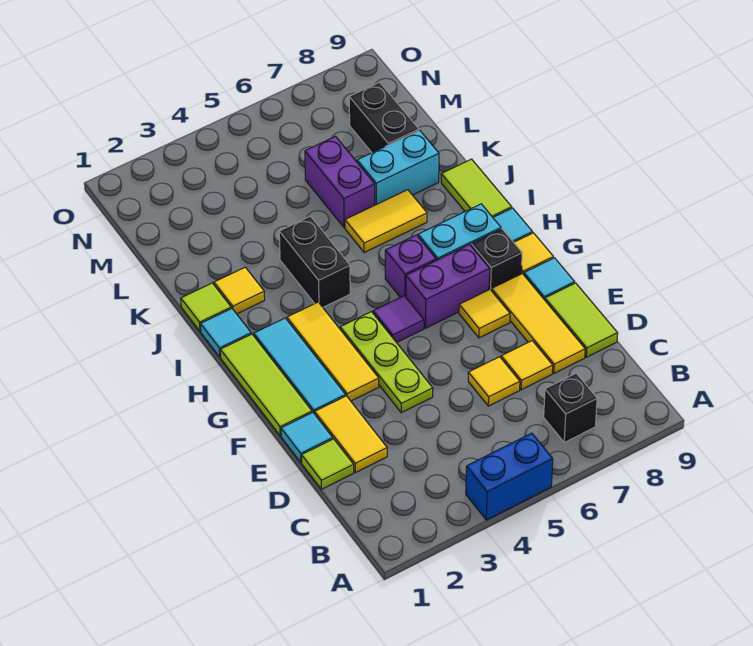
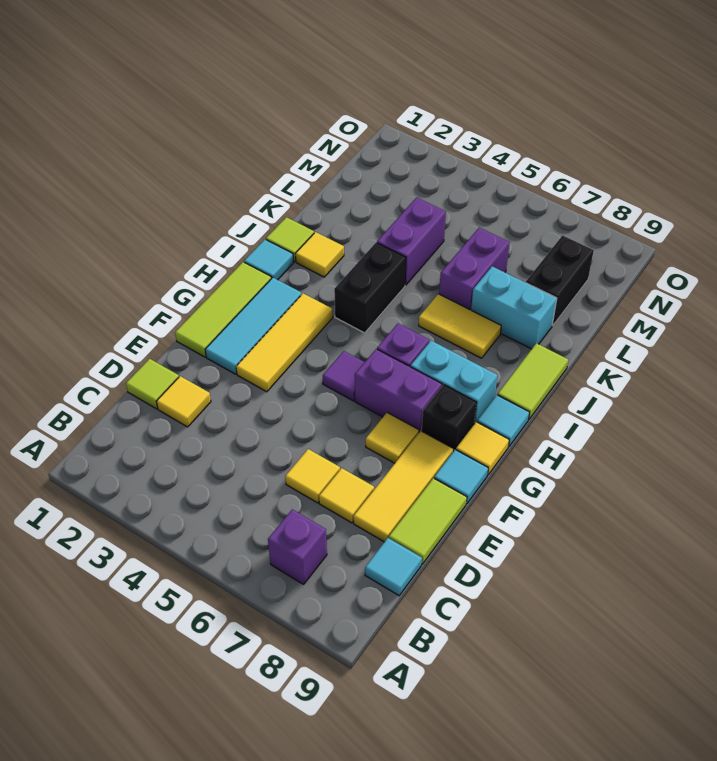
blue 1x2 brick [466,433,553,520] -> none
black 1x1 brick [544,373,597,442] -> purple 1x1 brick [268,509,327,584]
yellow 1x2 tile [315,396,387,473] -> yellow 1x1 tile [157,376,211,427]
cyan 1x1 tile [281,413,333,462] -> cyan 1x1 tile moved to [365,538,422,595]
lime 1x3 plate [340,312,433,413] -> none
none -> purple 1x2 brick [377,197,446,285]

